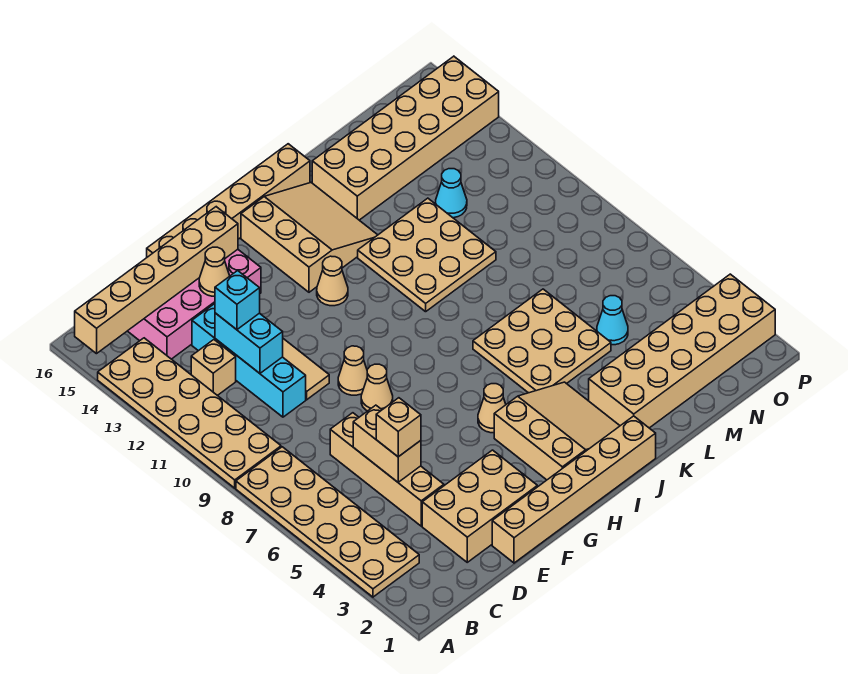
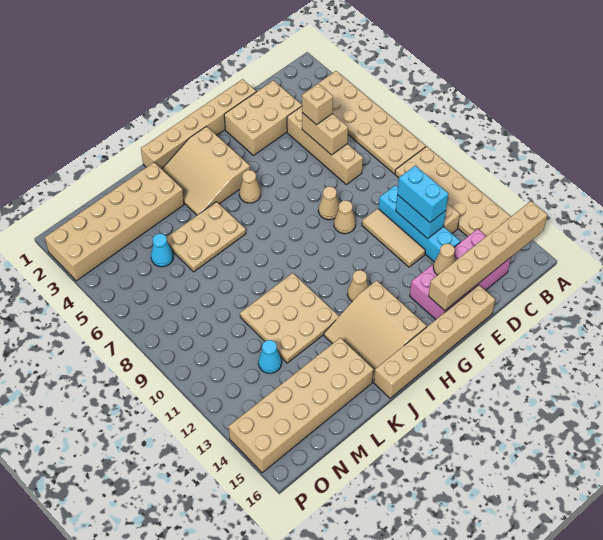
cyan 1x1 brick [215,271,260,330] -> cyan 1x2 brick [397,166,448,222]
tan 3x3 plate [473,289,611,393] -> tan 2x3 plate [166,202,246,272]

